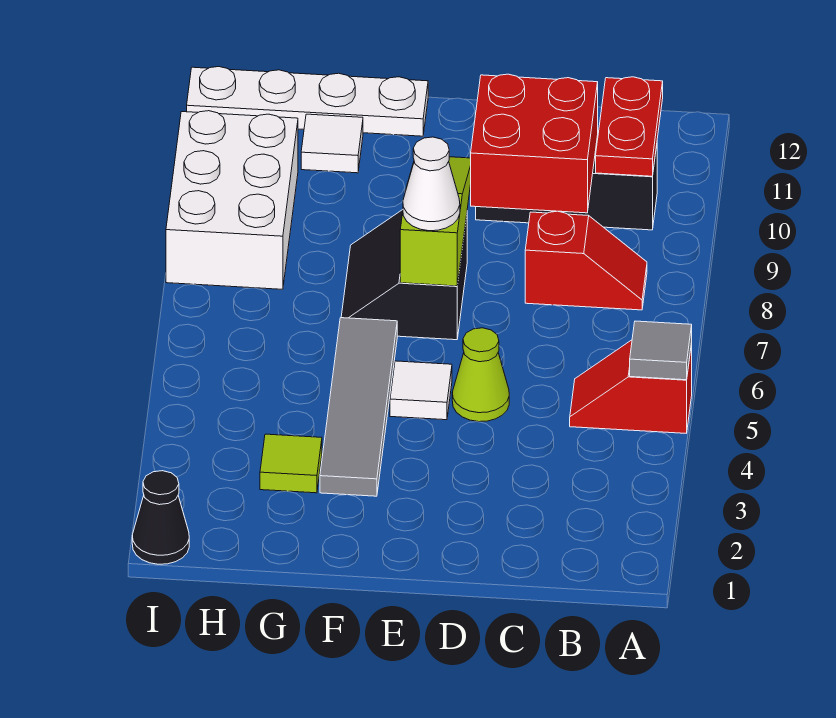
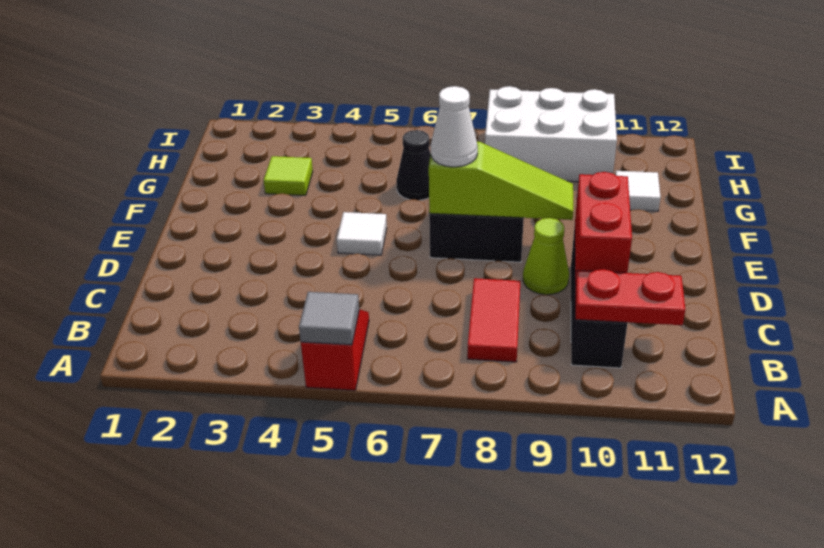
red 1x2 slope [525,211,647,310] -> red 1x2 tile [467,278,520,362]
red 2x2 brick [471,74,598,213] -> red 1x2 brick [575,172,632,284]
lime 1x1 cone [452,328,509,422] -> lime 1x1 cone moved to [523,218,569,295]
grey 1x4 tile [320,318,397,496] -> none
white 1x4 plate [187,67,428,136] -> none
black 1x1 cone [132,471,189,564] -> black 1x1 cone moved to [396,130,431,200]

